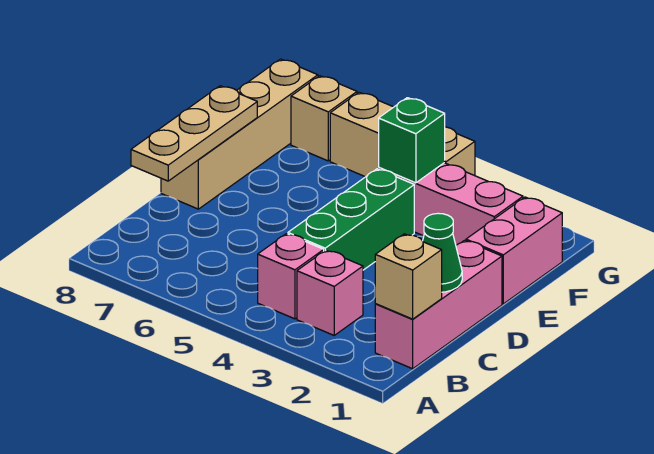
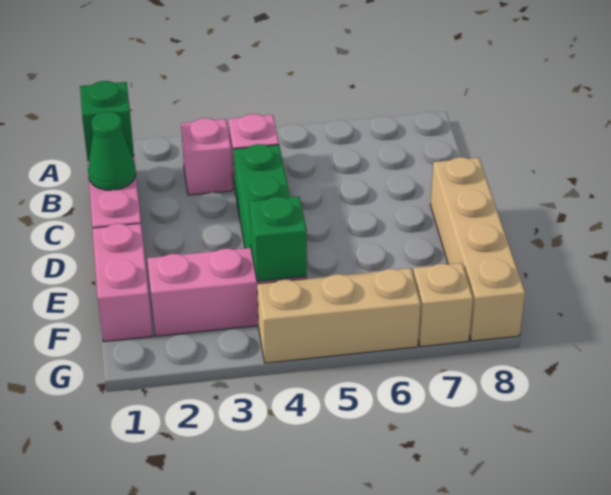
tan 1x1 brick [375,234,442,319] -> green 1x1 brick [80,81,134,160]
tan 1x3 plate [131,86,257,181] -> none

